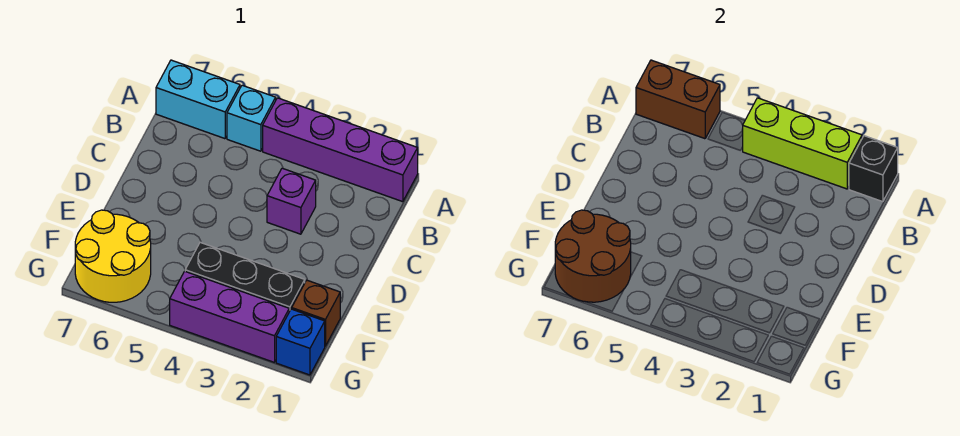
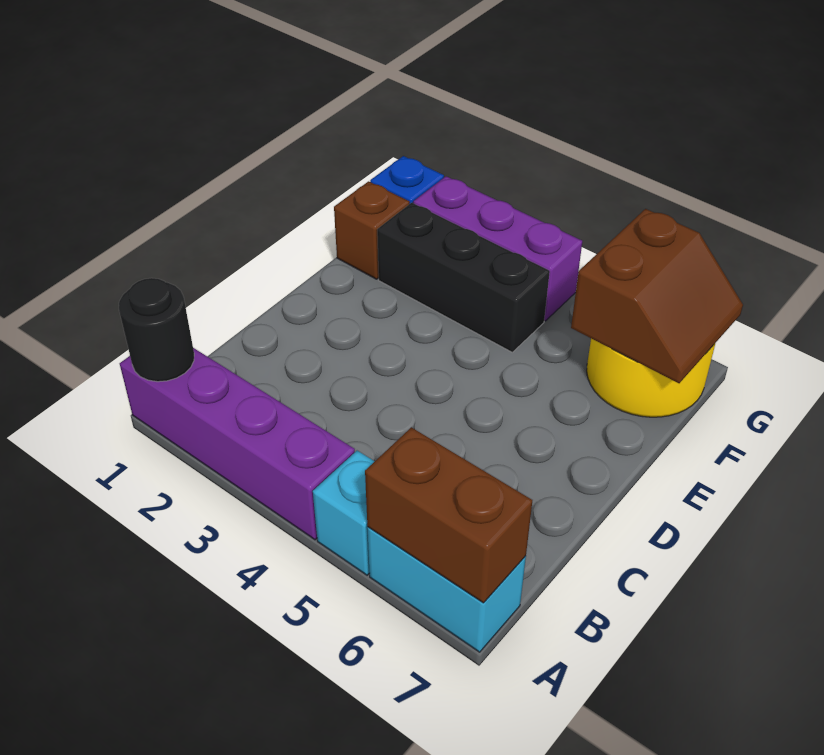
black 1x1 brick [849,136,898,202] -> black 1x1 round brick [119,278,194,382]
lime 1x3 brick [743,98,862,189] -> none
purple 1x1 brick [267,168,316,234] -> none
brown 2x2 round brick [555,210,631,302] -> brown 2x2 slope [571,209,743,383]

